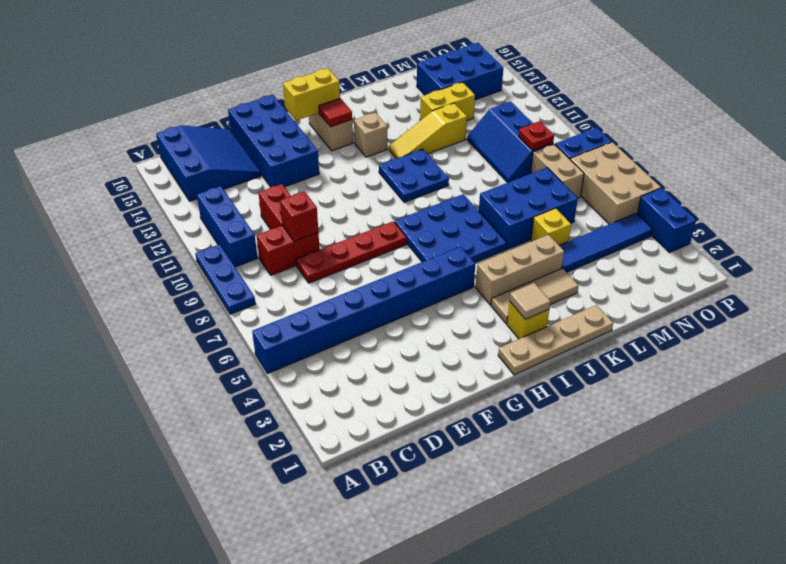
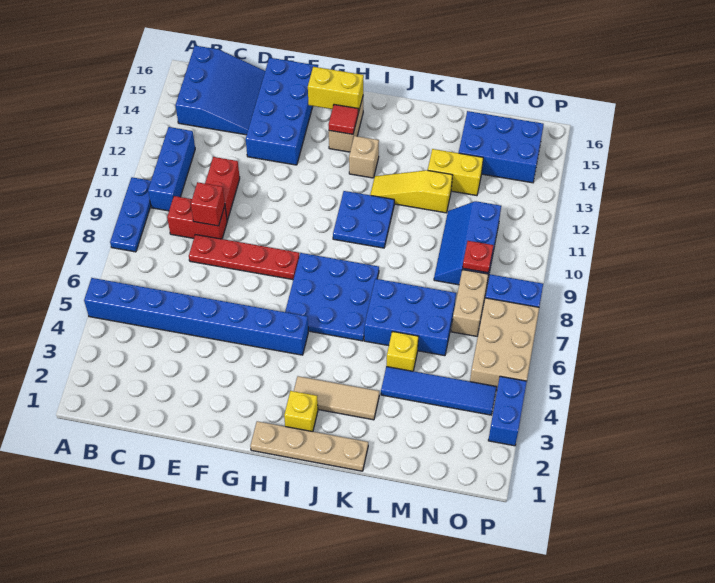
tan 1x1 tile [509,283,551,319] -> none
tan 1x3 brick [476,235,564,305] -> none

